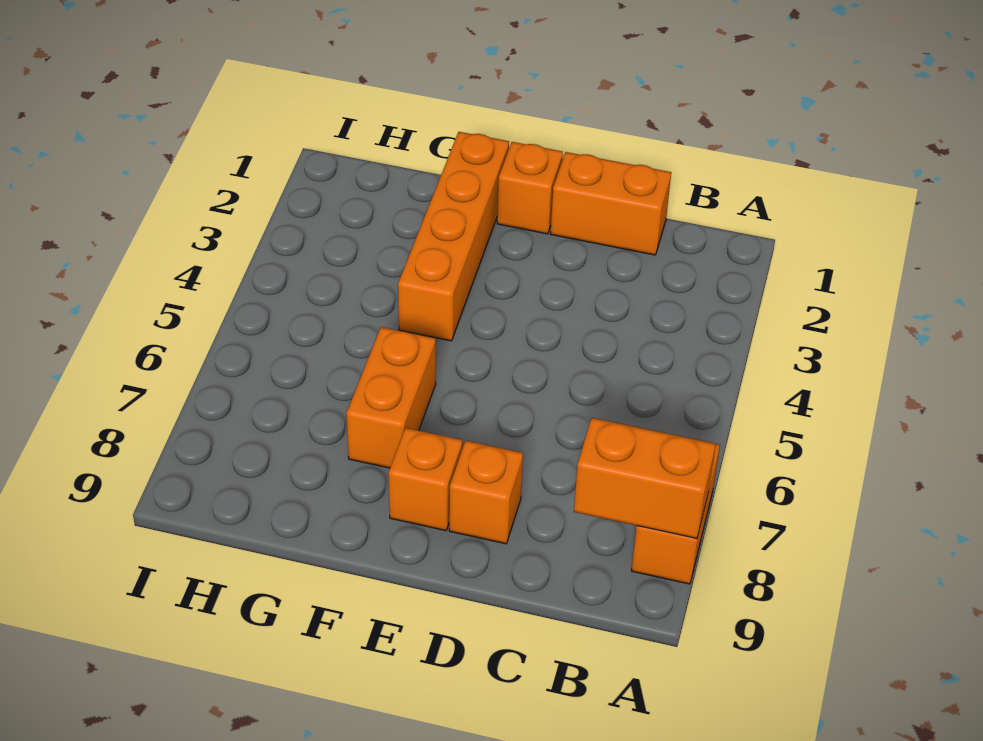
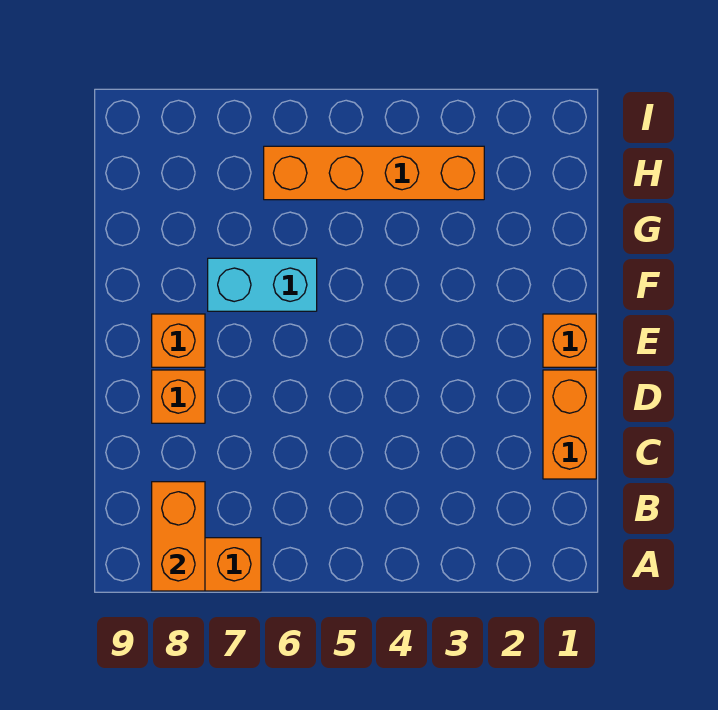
orange 1x4 brick [398,132,509,341] -> orange 1x4 brick moved to [264,146,484,200]
orange 1x2 brick [346,327,436,468] -> cyan 1x2 brick [208,258,317,311]

